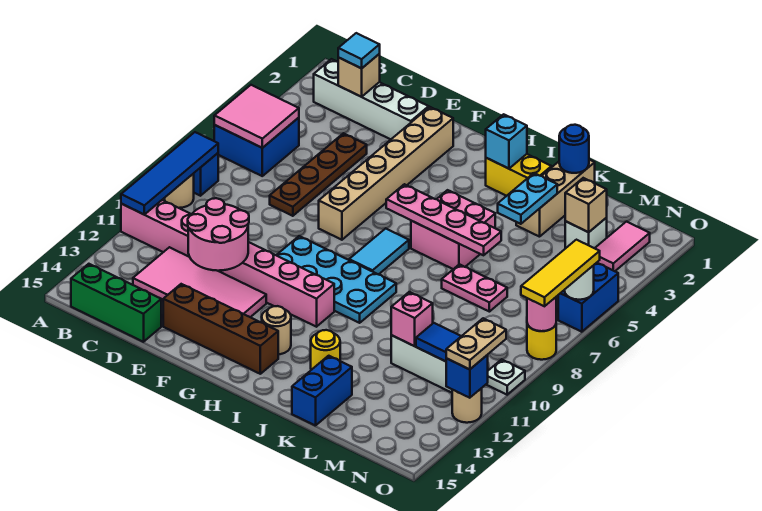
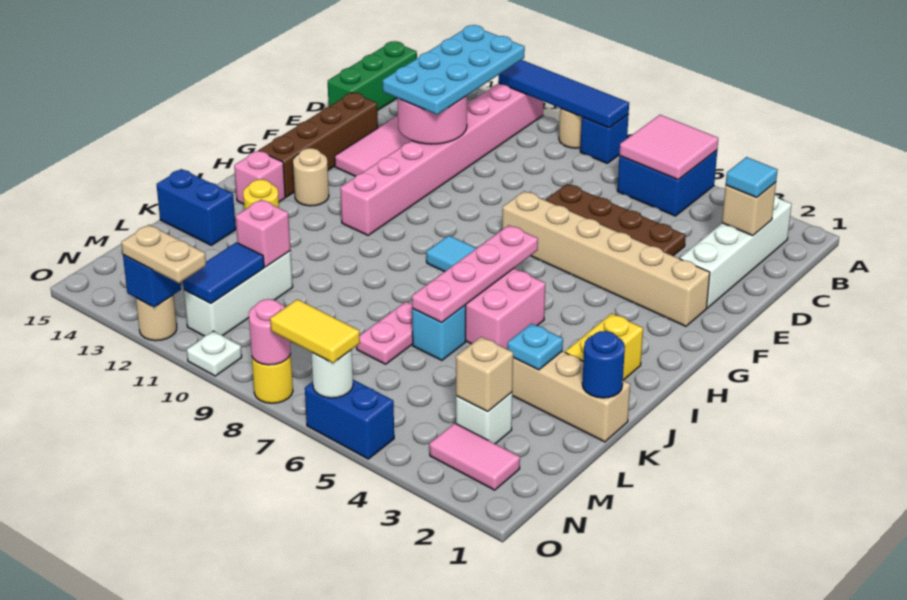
cyan 2x4 plate [276,236,396,323] -> cyan 2x4 plate moved to [383,25,525,115]
cyan 1x1 brick [486,114,527,169] -> cyan 1x1 brick moved to [412,305,466,360]
none -> pink 1x1 brick [234,151,285,204]
cyan 1x2 plate [498,173,557,224] -> cyan 1x1 plate [508,324,563,370]
yellow 1x3 tile [521,240,600,306] -> yellow 1x2 tile [270,299,360,363]

